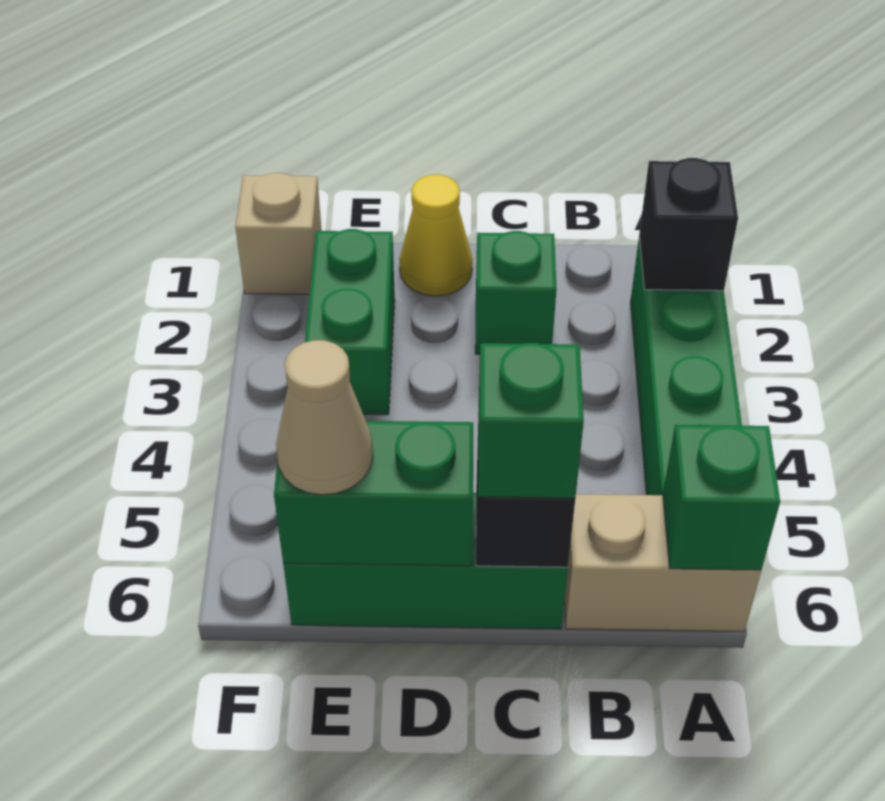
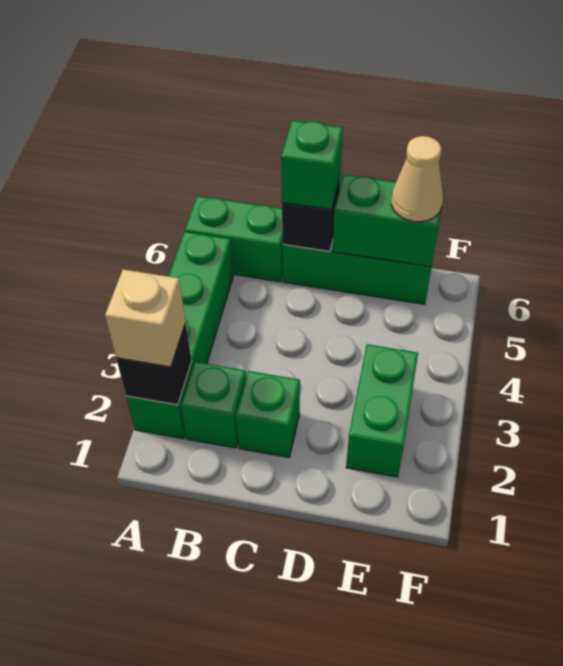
tan 1x2 brick [565,494,761,632] -> green 1x2 brick [185,196,283,282]
green 1x1 brick [663,425,780,570] -> green 1x1 brick moved to [181,362,246,448]
yellow 1x1 cone [400,175,472,296] -> none
tan 1x1 brick [235,173,322,295] -> tan 1x1 brick moved to [105,269,186,367]

